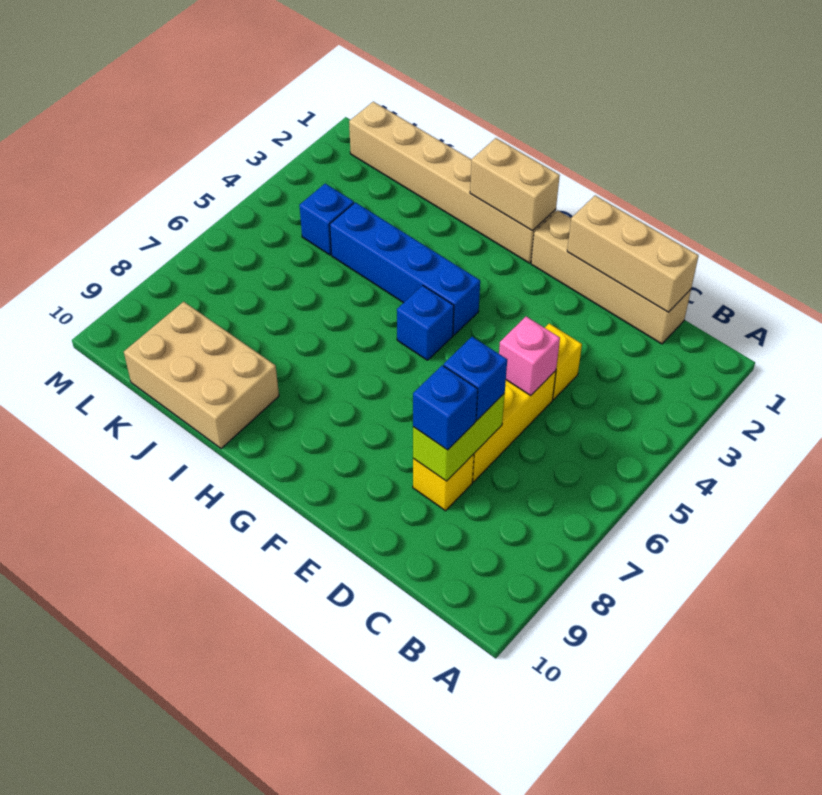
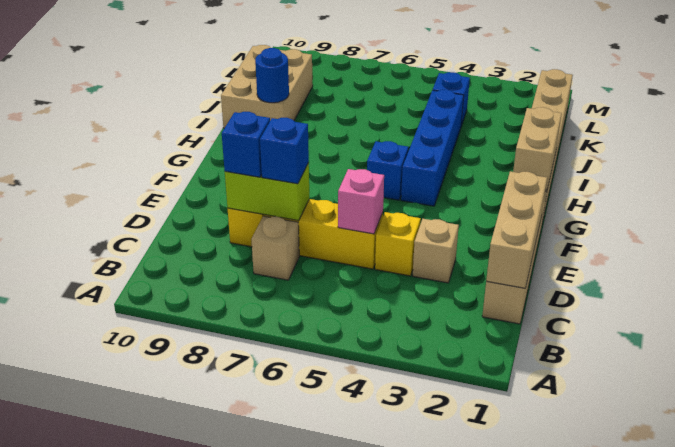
none -> tan 1x1 brick [251,216,299,280]
none -> tan 1x1 brick [413,219,459,283]
none -> blue 1x1 round brick [255,48,289,103]

